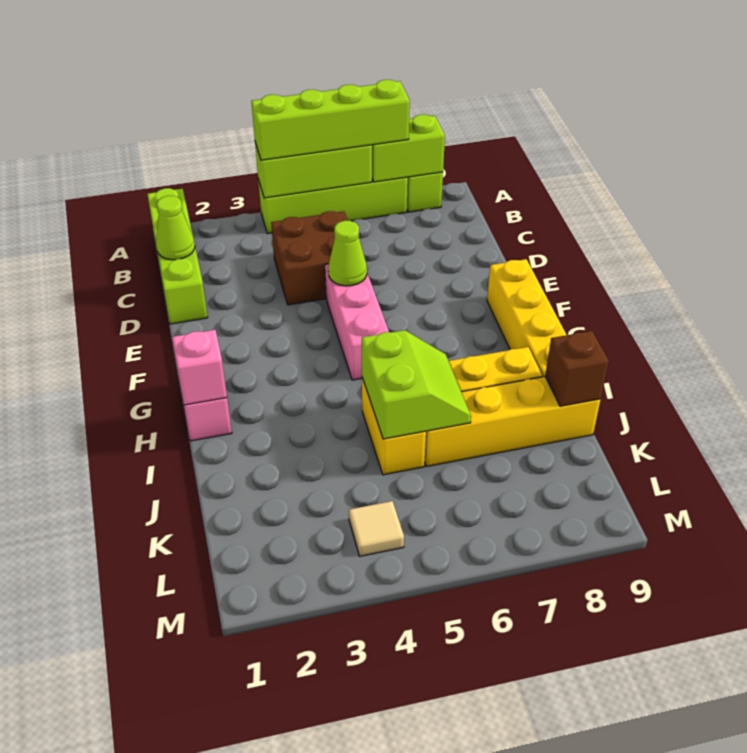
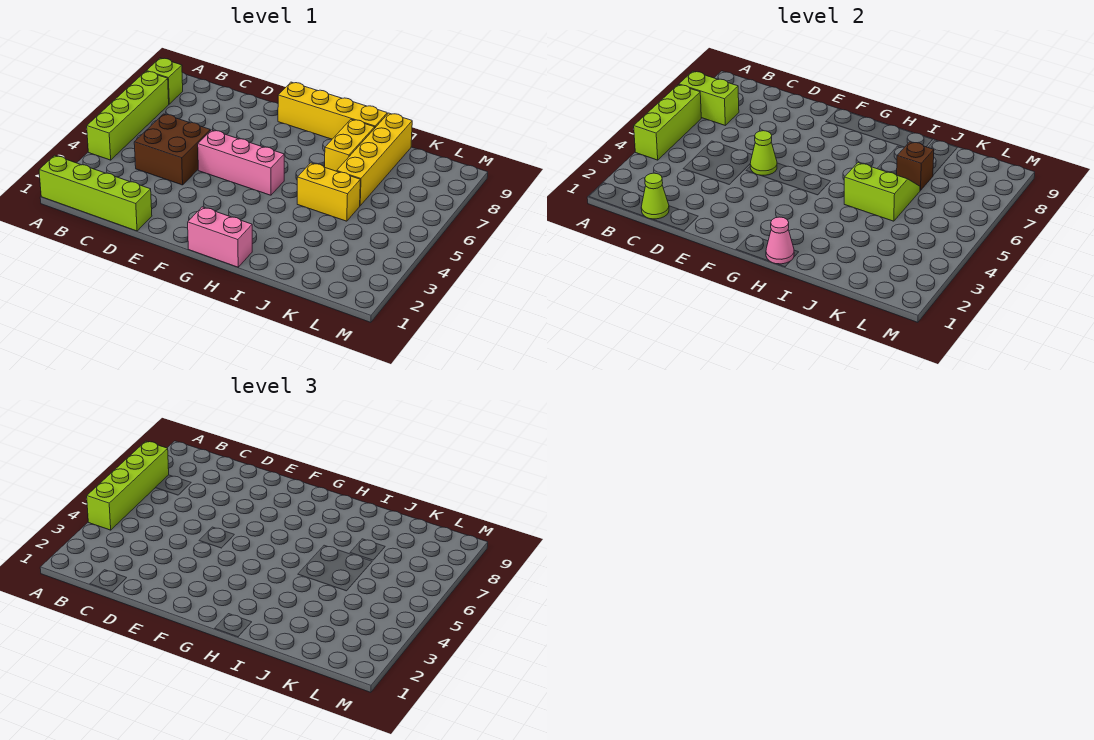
lime 1x2 brick [372,115,445,182] -> lime 1x2 brick turned to [679,71,739,125]
pink 1x1 brick [172,330,227,405] -> pink 1x1 cone [766,217,794,264]
brown 1x1 brick [545,331,609,406] -> brown 1x1 brick moved to [897,142,934,190]
tan 1x1 tile [349,501,404,556] -> none

